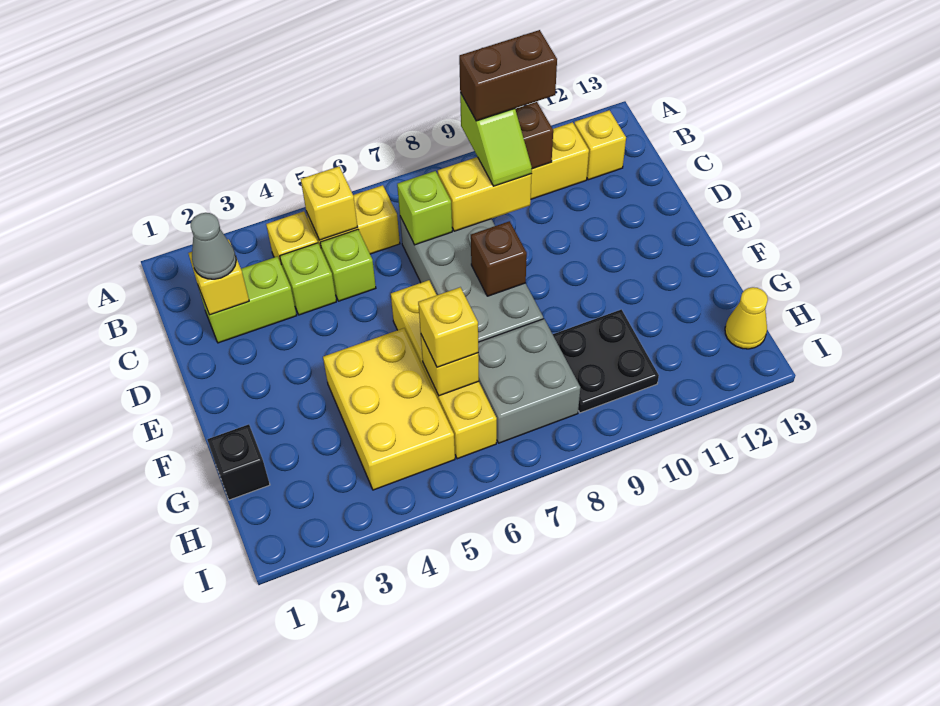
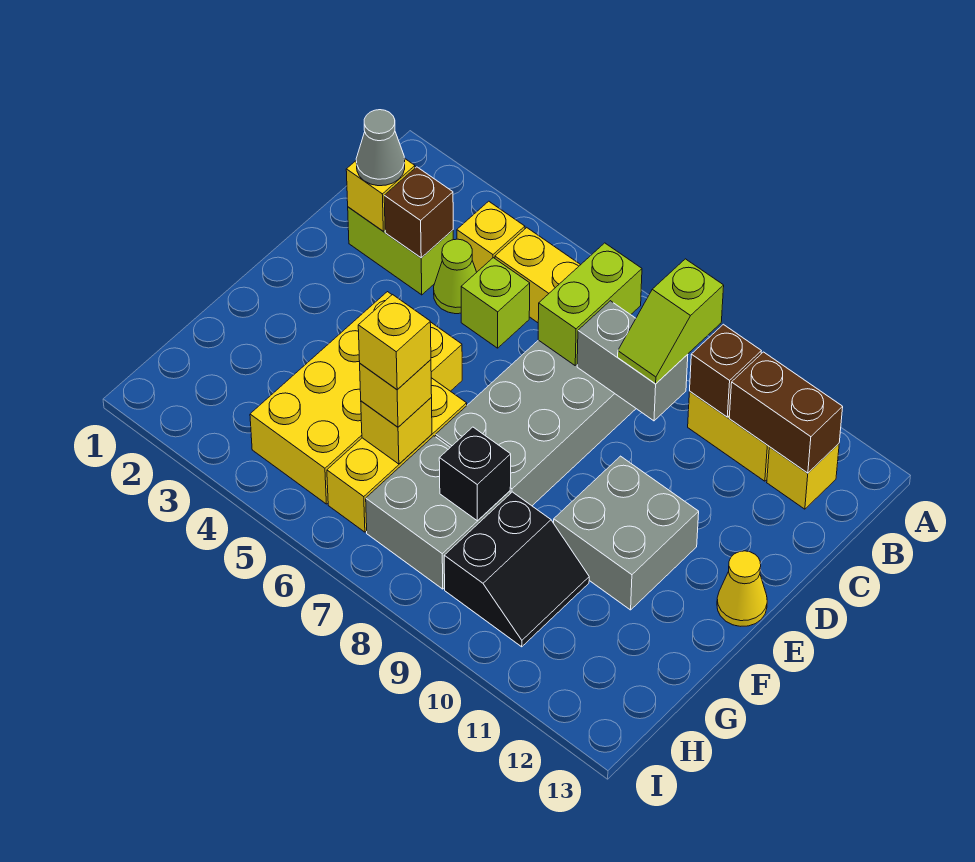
yellow 1x1 brick [301,167,357,240] -> yellow 1x1 brick moved to [358,295,431,390]
brown 1x2 brick [459,30,557,121] -> brown 1x2 brick moved to [729,352,843,473]
lime 1x1 brick [280,243,336,315] -> lime 1x1 cone [434,239,477,314]
lime 1x1 brick [397,171,452,245] -> lime 1x2 brick [538,243,642,365]
yellow 1x2 brick [438,157,532,231] -> grey 1x2 brick [577,301,688,421]
yellow 1x4 brick [391,280,497,459] -> yellow 1x3 brick [327,378,467,532]
brown 1x1 brick [471,221,527,296] -> brown 1x1 brick moved to [384,167,453,258]
none -> grey 2x2 brick [554,456,699,610]
yellow 2x3 brick [323,328,455,490] -> yellow 2x4 brick [250,292,462,504]
black 1x1 brick [207,424,270,500] -> black 1x1 brick moved to [439,427,511,521]
black 2x2 plate [553,309,659,413] -> black 2x2 slope [444,492,589,647]
yellow 1x1 cone [725,287,768,349] -> yellow 1x1 cone moved to [717,551,767,626]

